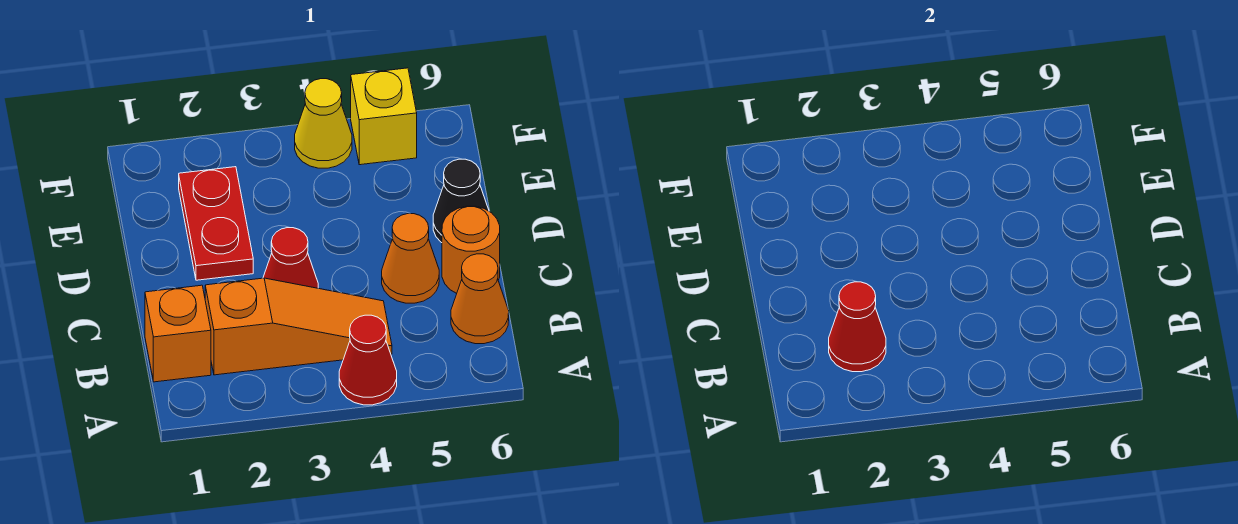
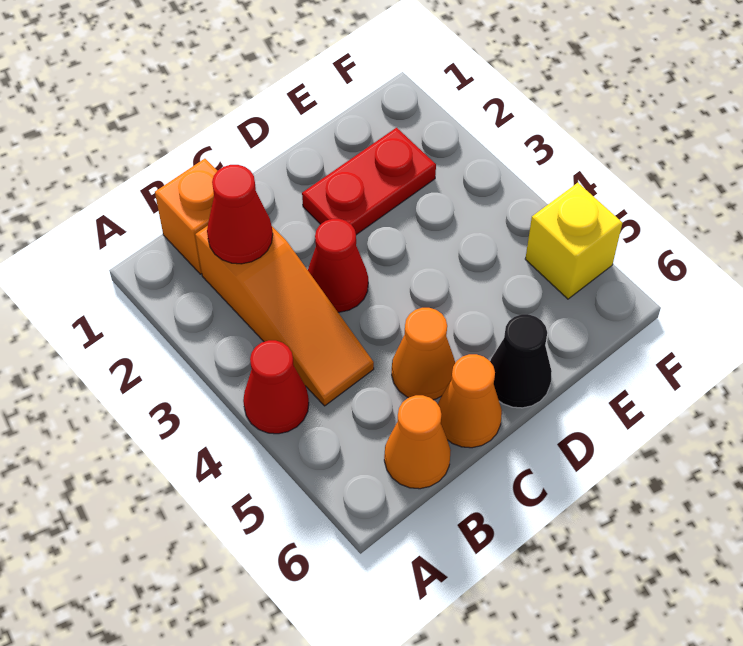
orange 1x1 round brick [442,206,500,293] -> orange 1x1 cone [438,354,502,448]
yellow 1x1 cone [295,79,352,168] -> none

